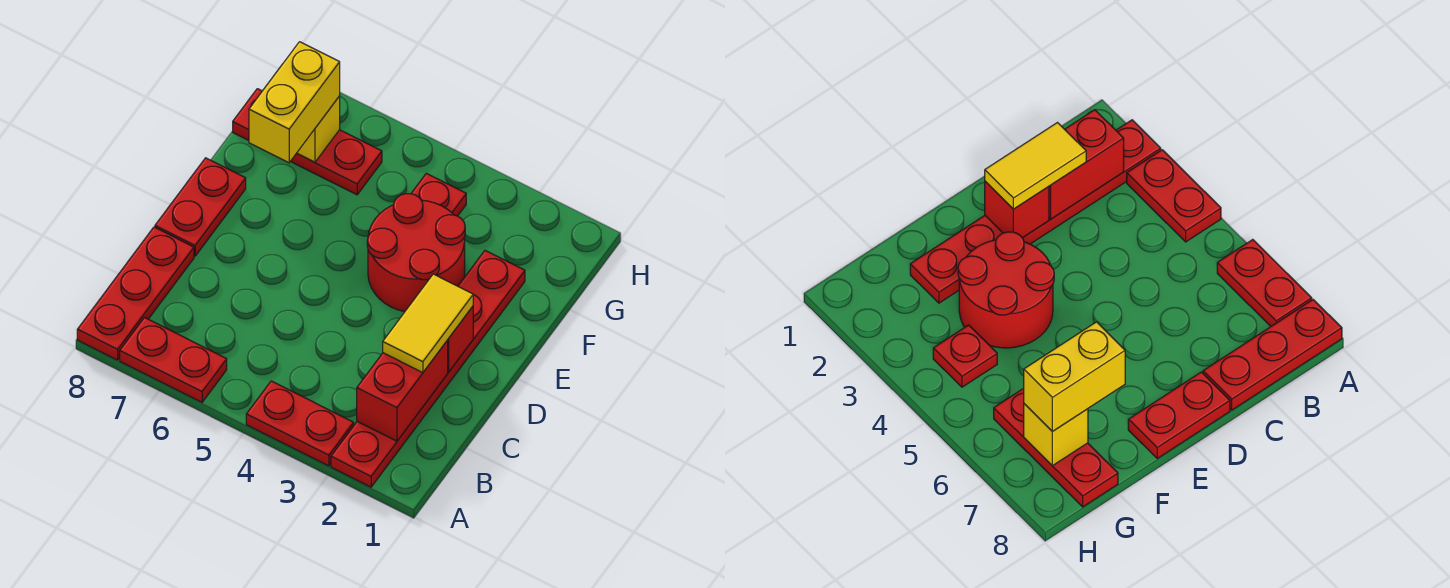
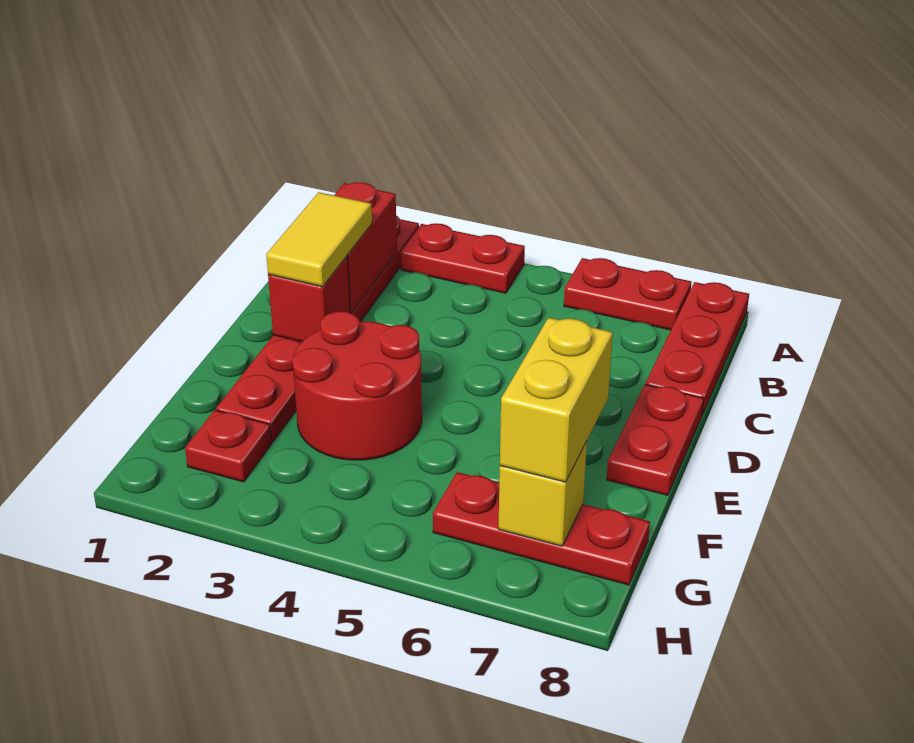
red 1x1 plate [411,173,466,216] -> red 1x1 plate moved to [185,410,272,482]

